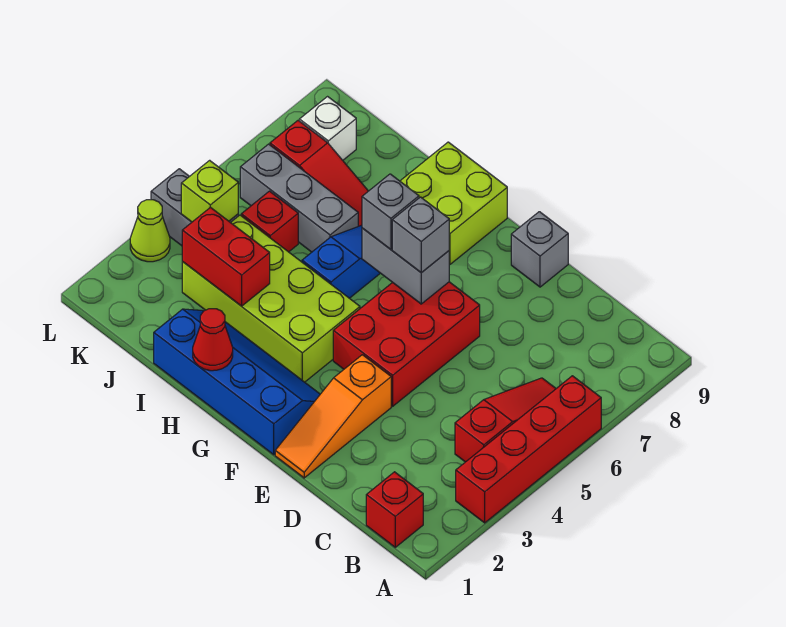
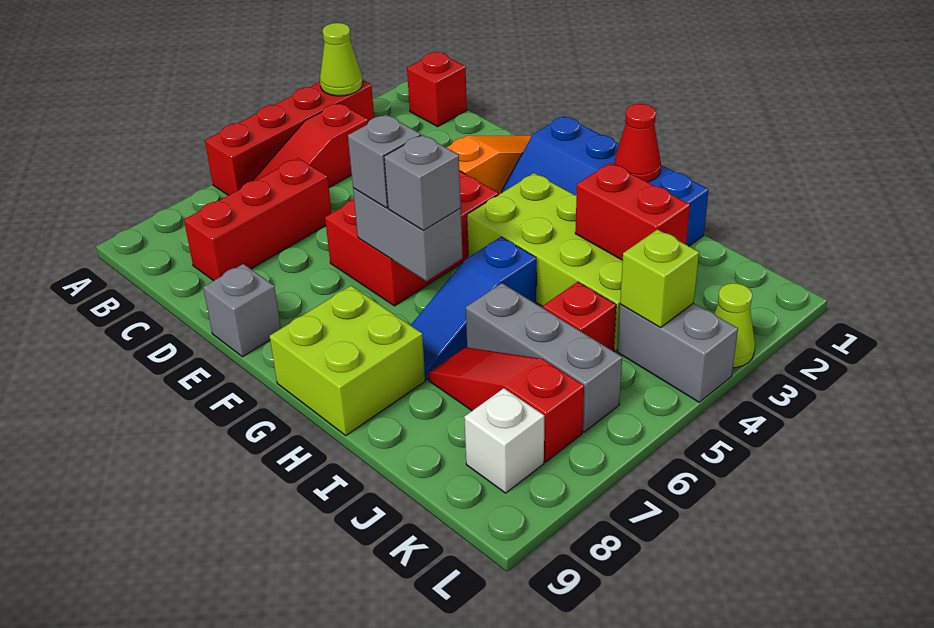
none -> lime 1x1 cone [320,23,363,96]
none -> red 1x3 brick [184,158,332,281]

